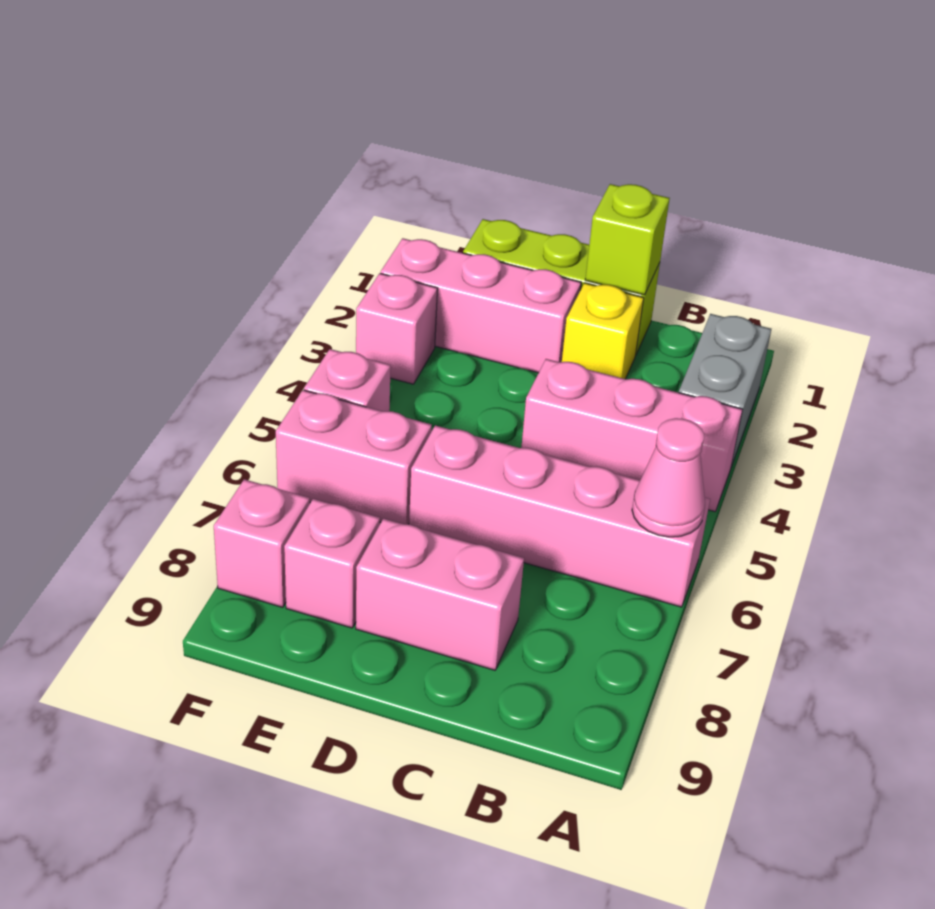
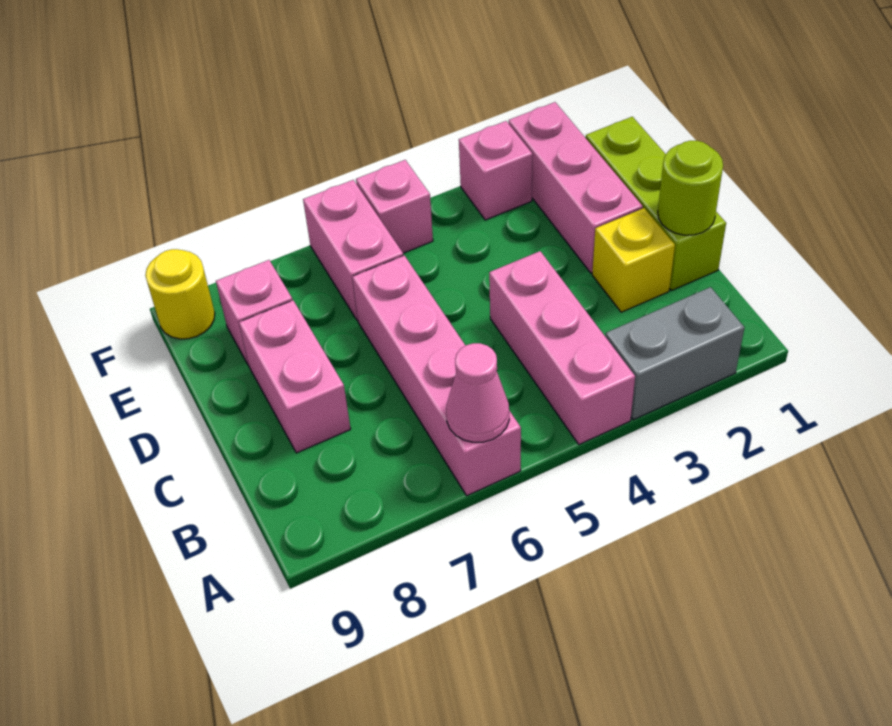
lime 1x1 brick [585,184,670,295] -> lime 1x1 round brick [658,141,723,235]
pink 1x1 brick [214,479,310,607] -> none
none -> yellow 1x1 round brick [145,249,215,339]

